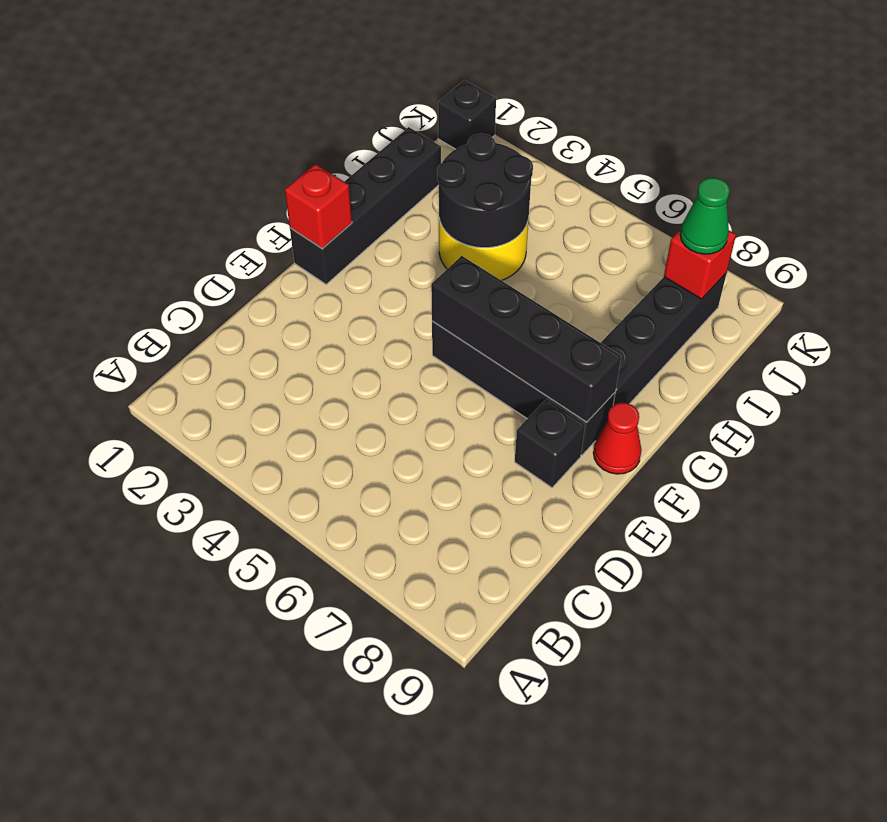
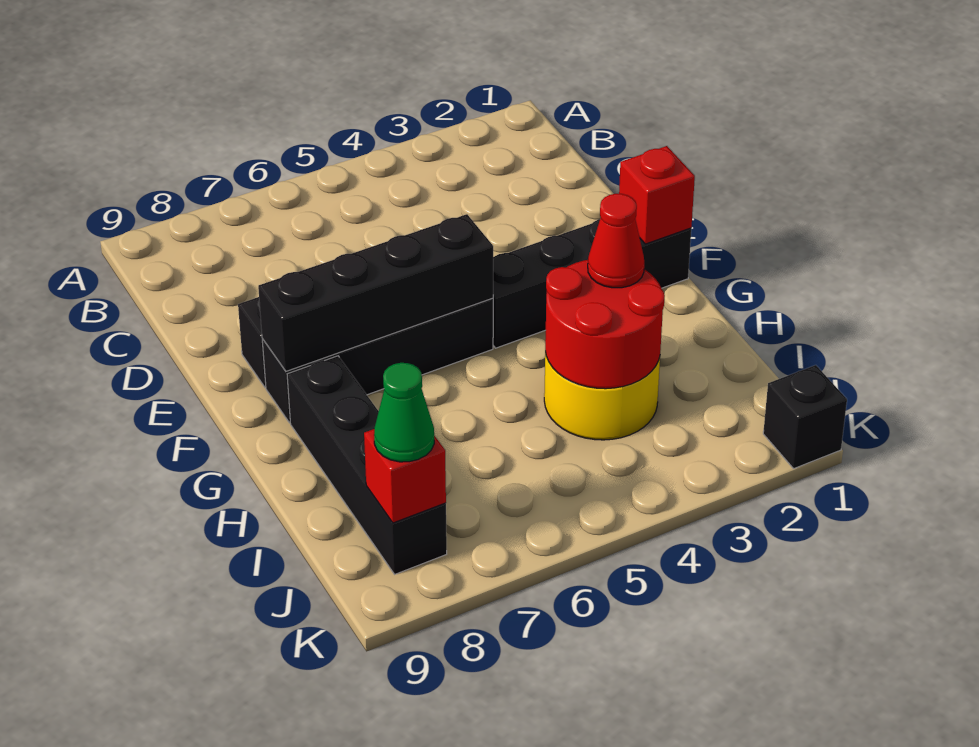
black 1x4 brick [290,127,441,284] -> black 1x4 brick turned to [493,219,691,348]
red 1x1 cone [593,403,641,474] -> red 1x1 cone moved to [588,194,644,288]
black 2x2 round brick [437,134,533,248] -> red 2x2 round brick [545,260,665,389]

